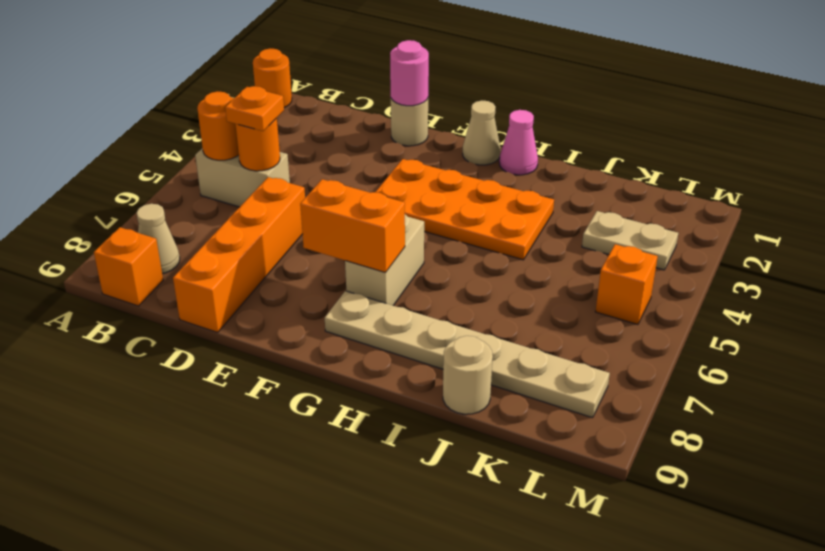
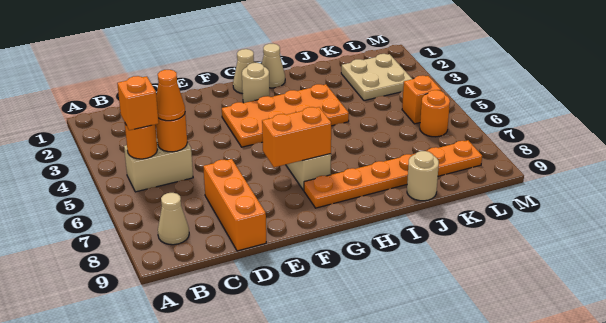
orange 1x1 round brick [253,48,292,107] -> orange 1x1 round brick moved to [420,90,450,137]
orange 1x1 brick [94,227,163,306] -> orange 1x1 brick moved to [117,76,159,130]
orange 1x1 plate [225,86,284,131] -> orange 1x1 cone [156,70,185,121]
orange 1x4 brick [173,177,305,332] -> orange 1x3 brick [203,159,266,251]
tan 1x1 round brick [391,98,428,146] -> tan 1x1 round brick moved to [242,63,270,103]
pink 1x1 round brick [390,40,429,106] -> none
tan 1x6 plate [325,291,610,418] -> orange 1x6 plate [304,140,482,208]
pink 1x1 cone [499,110,538,175] -> tan 1x1 cone [262,44,285,88]
tan 1x2 plate [582,211,678,270] -> tan 2x2 plate [341,54,412,101]

